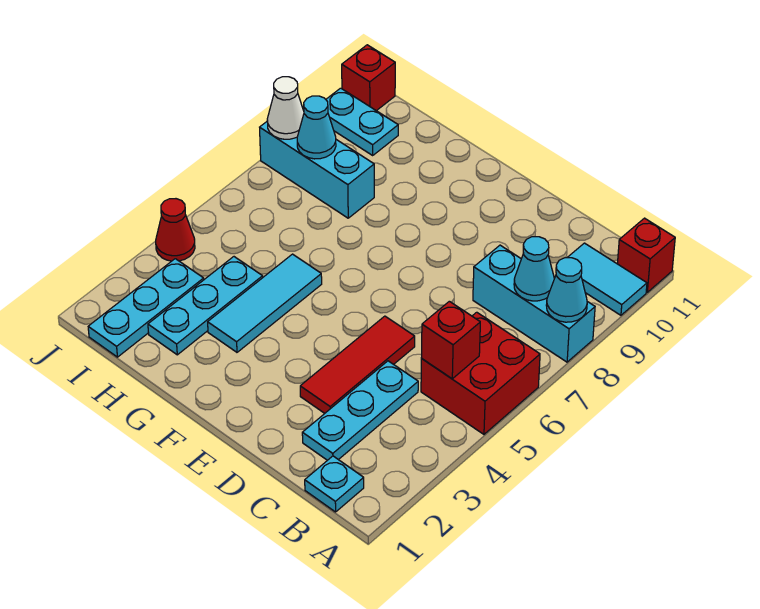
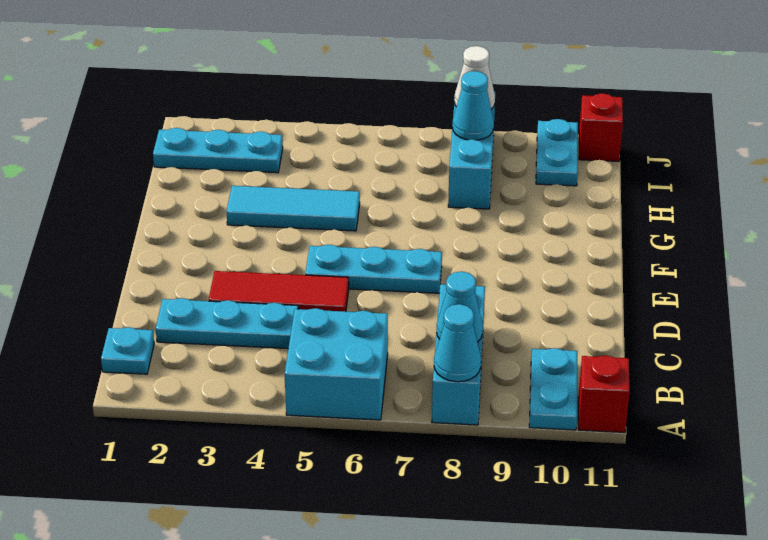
red 2x2 brick [421,312,540,434] -> cyan 2x2 brick [285,308,388,420]
cyan 1x2 tile [567,243,647,315] -> cyan 1x2 plate [529,348,577,430]
red 1x1 brick [421,301,480,379] -> none
cyan 1x3 plate [148,257,263,355] -> cyan 1x3 plate moved to [305,245,442,293]
red 1x1 cone [156,199,195,261] -> none

